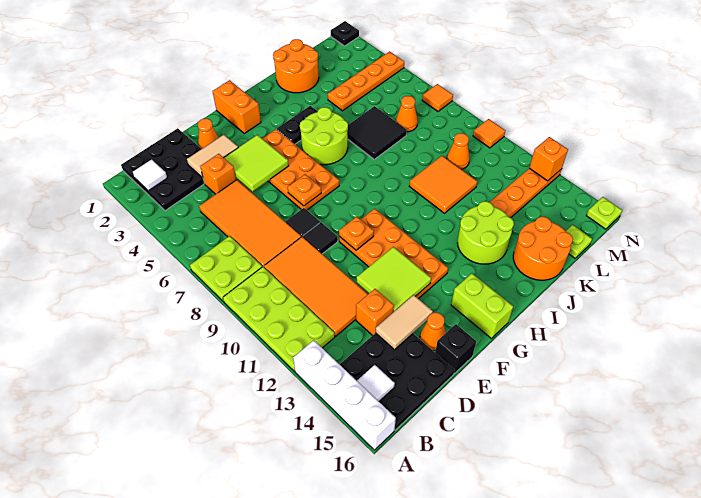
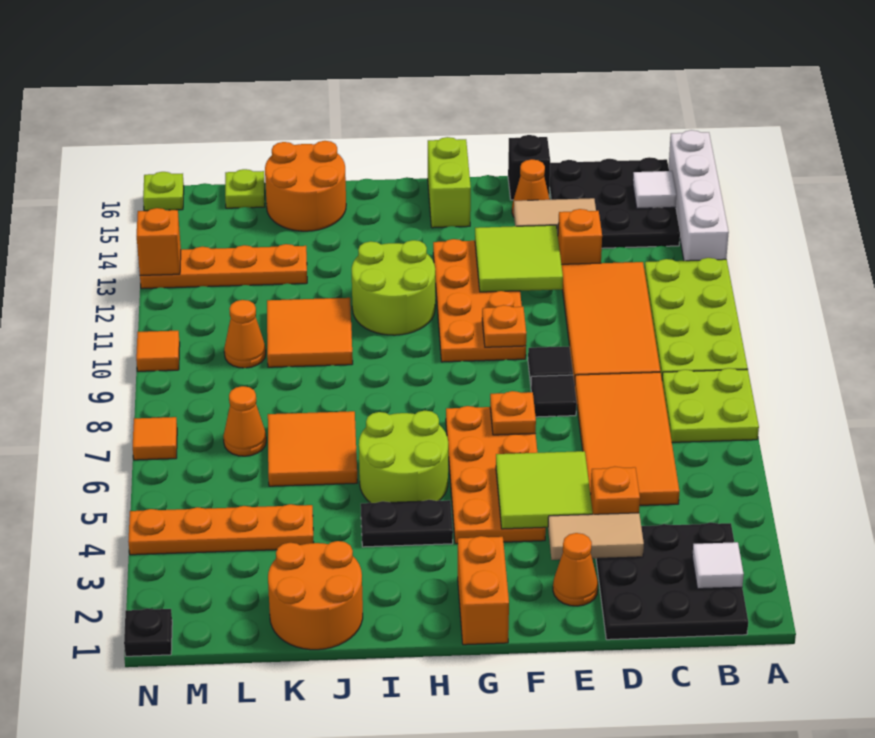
lime 2x2 round brick [458,201,514,264] -> lime 2x2 round brick moved to [352,240,435,335]
black 2x2 tile [347,106,407,159] -> orange 2x2 tile [268,411,357,486]

